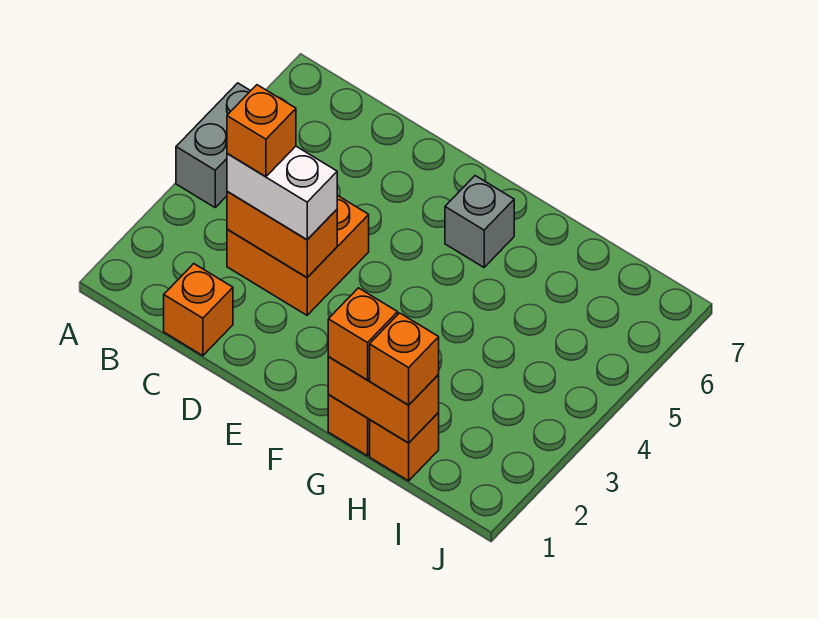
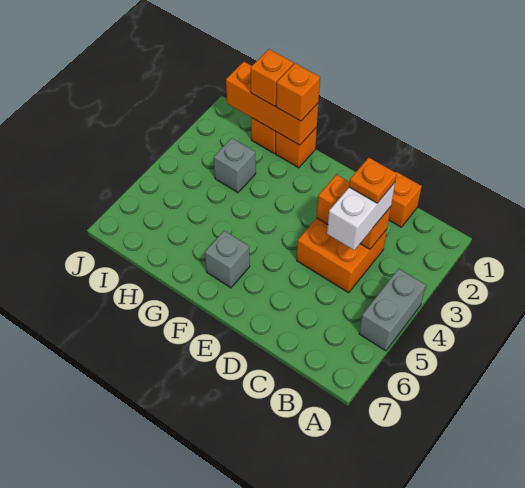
white 1x2 brick [227,146,337,240] -> white 1x2 brick turned to [327,183,395,250]
orange 1x1 brick [227,85,296,177] -> orange 1x1 plate [349,158,397,203]
orange 1x2 brick [328,357,439,443] -> orange 1x3 brick [226,62,318,145]
none -> grey 1x1 brick [214,138,256,192]

